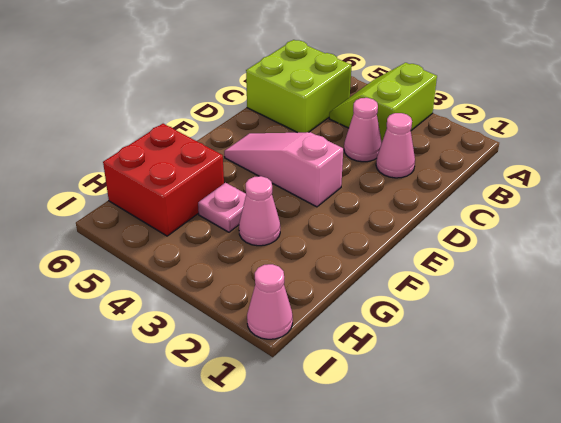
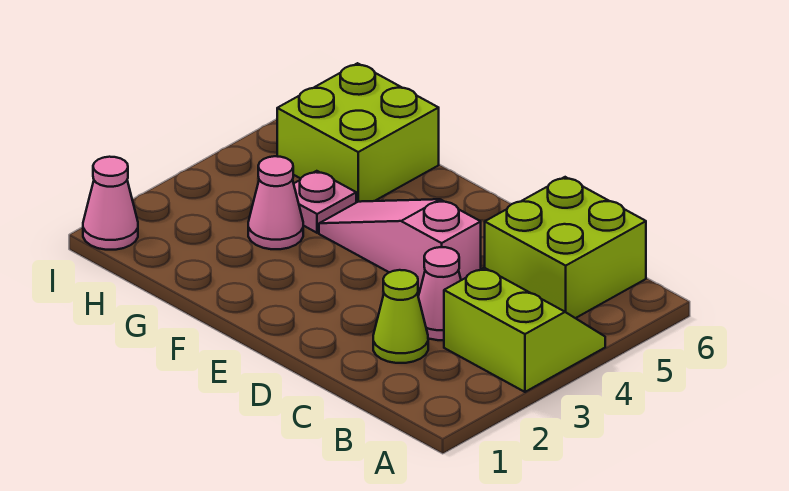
pink 1x1 cone [376,113,415,178] -> lime 1x1 cone [373,270,428,363]
pink 1x3 slope [224,132,343,207] -> pink 1x3 slope turned to [319,199,481,289]
red 2x2 brick [103,124,224,236] -> lime 2x2 brick [277,63,439,202]

